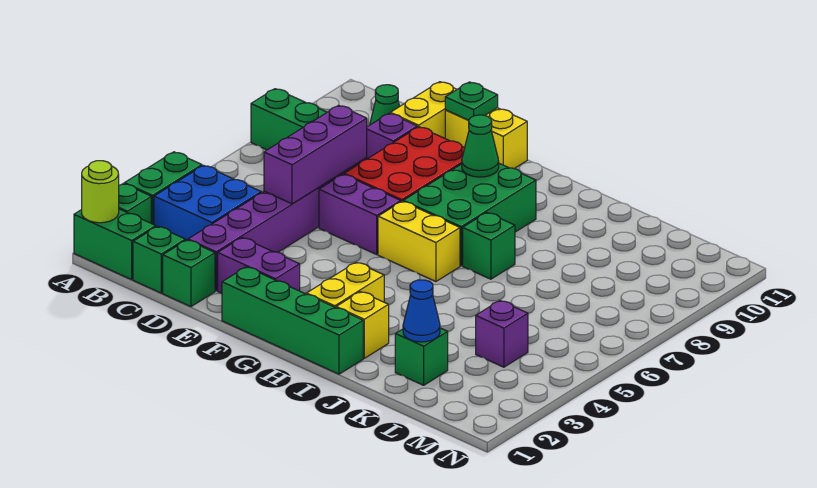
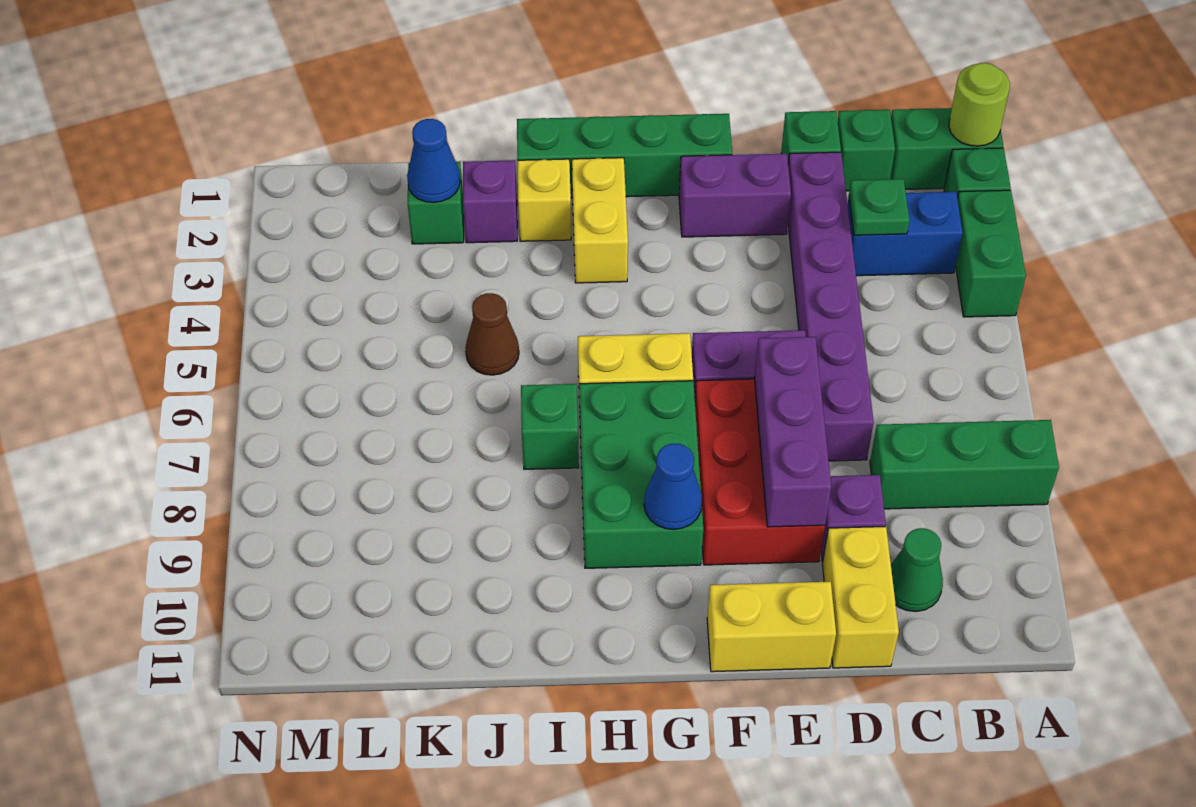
blue 2x2 brick [154,165,261,240] -> blue 1x2 brick [848,192,963,276]
purple 1x3 brick [264,105,367,204] -> purple 1x3 brick moved to [755,337,831,527]
green 1x1 plate [445,82,498,120] -> green 1x1 plate moved to [849,179,909,235]
green 1x1 cone [462,115,499,177] -> blue 1x1 cone [644,444,702,530]
none -> brown 1x1 cone [465,293,519,375]
purple 1x1 brick [476,301,528,367] -> purple 1x1 brick moved to [463,160,517,243]

